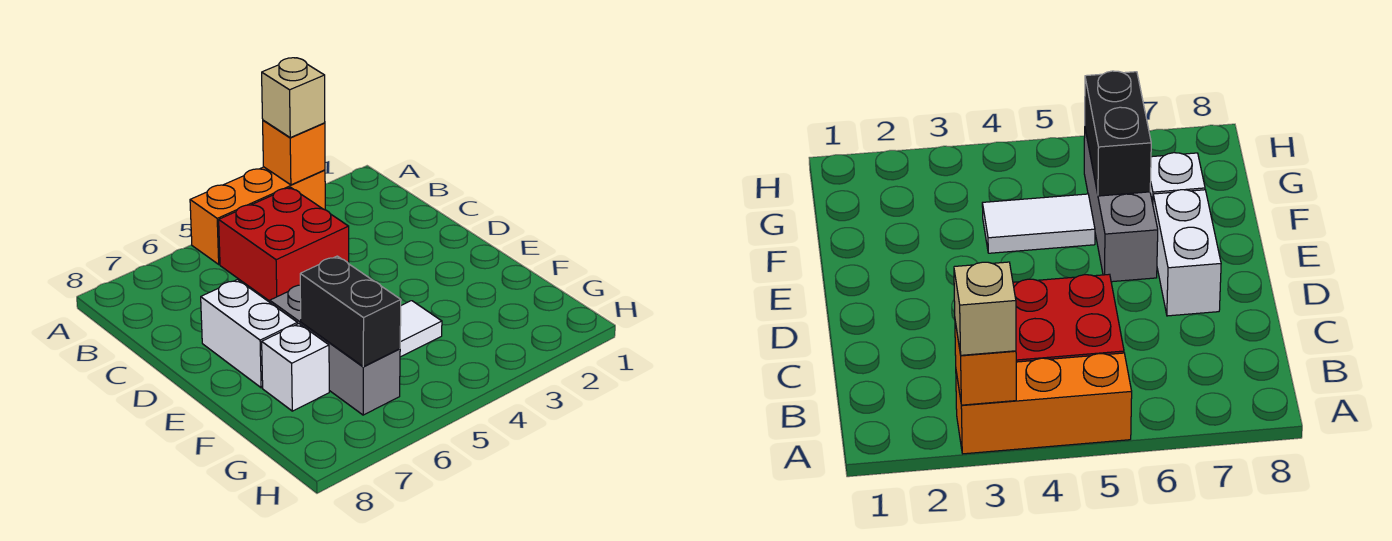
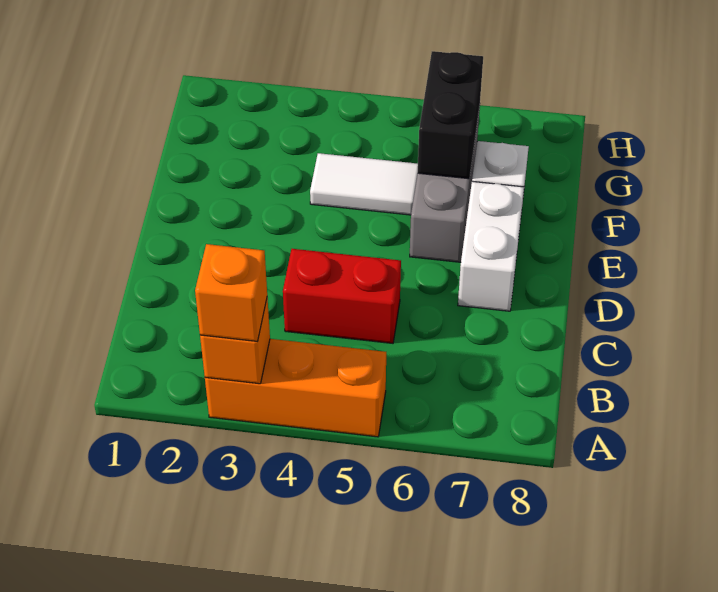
tan 1x1 brick [262,58,325,138] -> orange 1x1 brick [195,244,267,342]
red 2x2 brick [219,187,349,301] -> red 1x2 brick [283,249,401,343]

